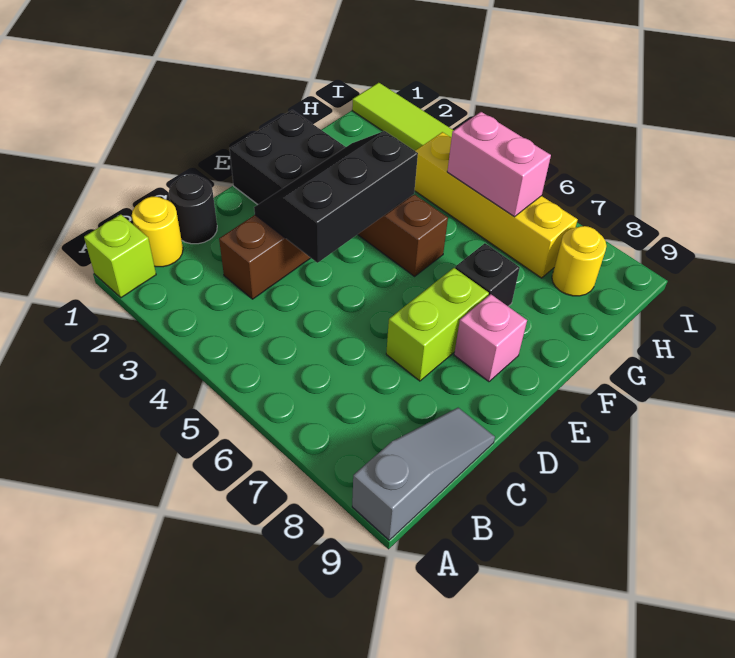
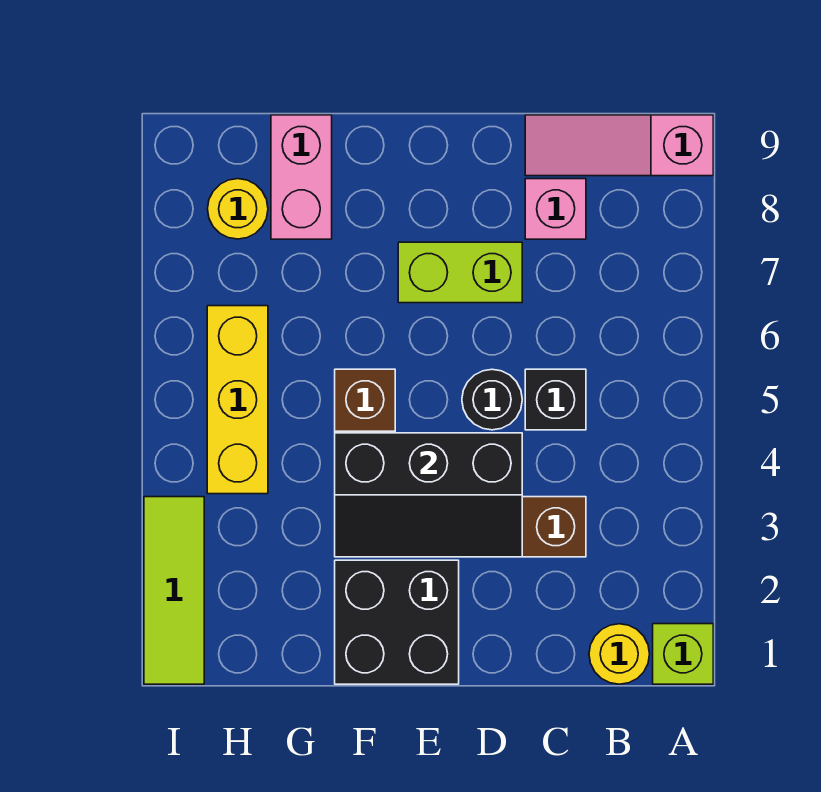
grey 1x3 slope [352,408,495,540] -> pink 1x3 slope [525,115,713,176]
black 1x1 round brick [169,174,217,244] -> black 1x1 round brick moved to [462,369,522,430]
pink 1x1 brick [454,294,527,382] -> pink 1x1 brick moved to [525,179,586,239]
black 1x1 brick [455,243,520,306] -> black 1x1 brick moved to [525,369,586,430]
yellow 1x4 brick [415,132,578,278] -> yellow 1x3 brick [207,306,268,494]
pink 1x2 brick [447,112,551,217] -> pink 1x2 brick moved to [271,115,332,239]

